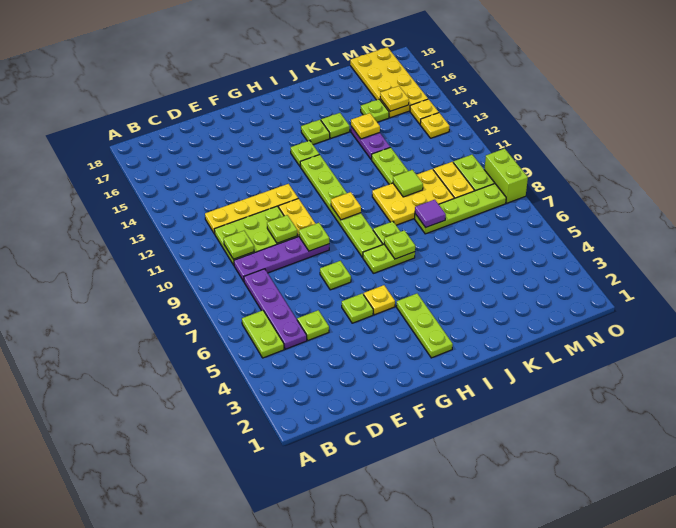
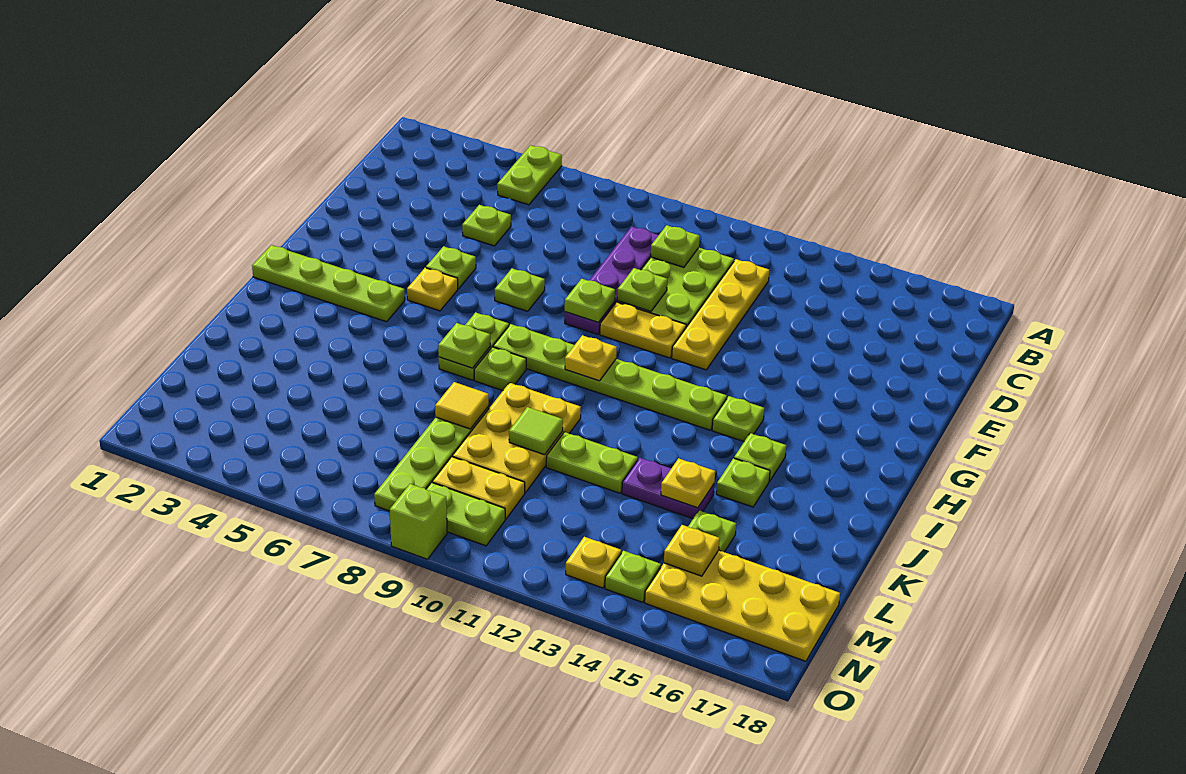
lime 1x2 plate [242,310,284,358] -> lime 1x2 plate turned to [497,145,562,205]
purple 1x4 plate [244,269,307,349] -> none
lime 1x3 plate [396,294,453,358] -> lime 1x4 plate [252,245,405,322]
purple 1x1 tile [415,200,446,227] -> yellow 1x1 tile [435,382,489,429]
yellow 1x1 plate [410,99,439,124] -> lime 1x1 plate [605,551,661,602]
lime 1x2 brick [484,149,528,203] -> lime 1x1 brick [390,484,447,559]

